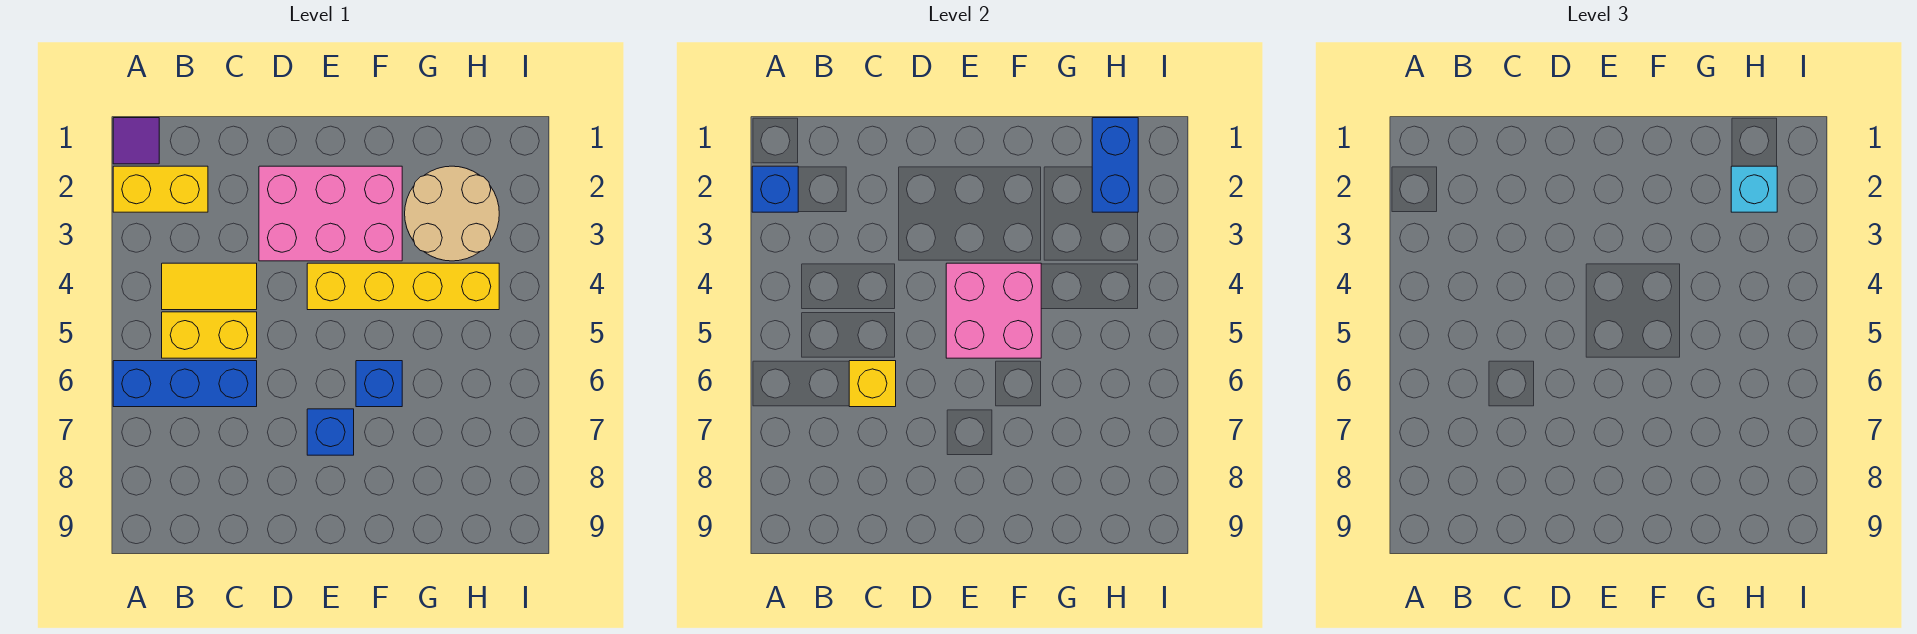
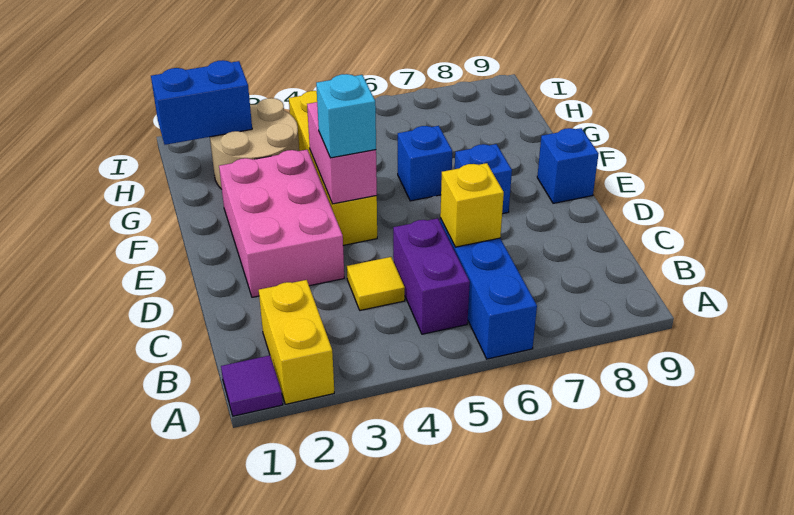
blue 1x1 brick [752,166,798,212] -> blue 1x1 brick moved to [537,128,599,203]
yellow 1x2 tile [162,263,257,310] -> yellow 1x1 tile [347,257,405,310]
yellow 1x2 brick [162,312,257,358] -> purple 1x2 brick [393,218,470,334]
pink 2x2 brick [946,263,1041,358] -> pink 1x2 brick [307,102,377,204]
cyan 1x1 brick [1731,166,1777,212] -> cyan 1x1 brick moved to [316,74,376,158]

